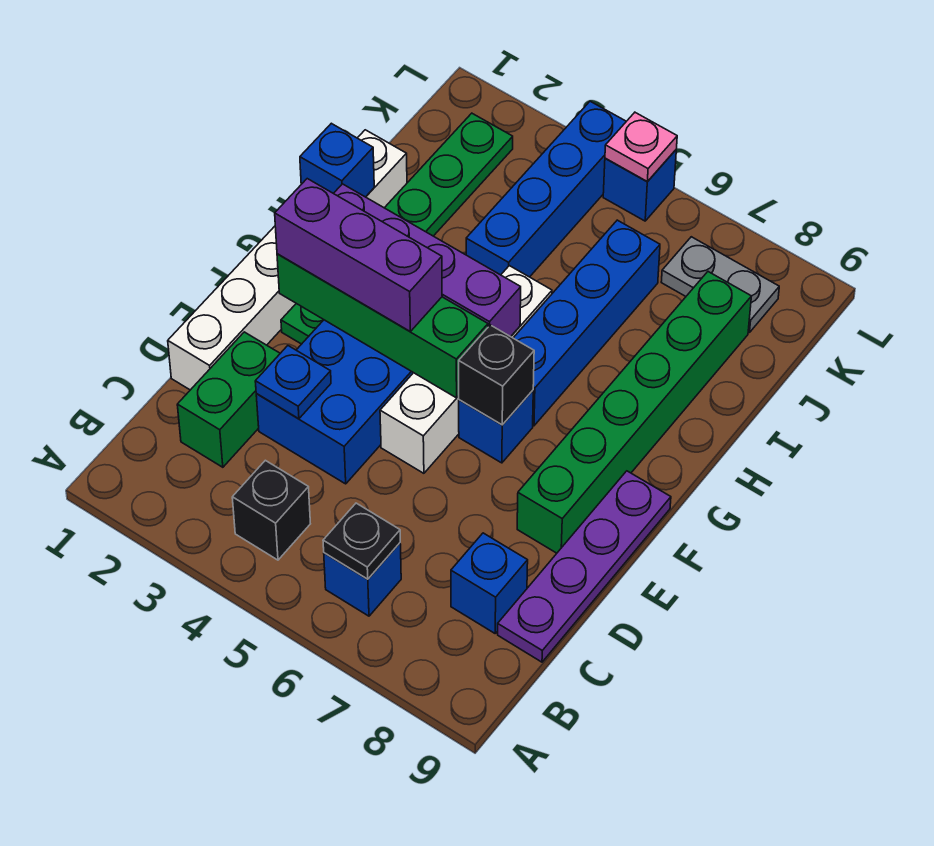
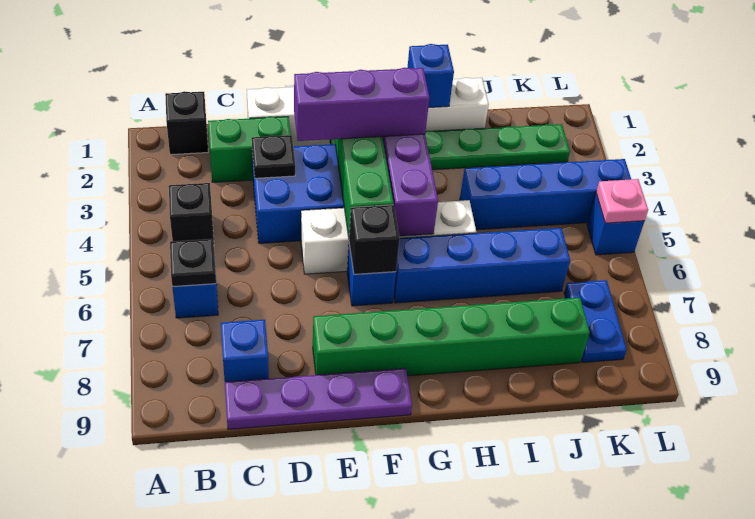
none -> black 1x1 brick [165,91,208,155]
blue 1x1 plate [255,346,331,419] -> black 1x1 plate [252,135,295,178]
purple 1x3 brick [275,179,442,331] -> purple 1x3 brick turned to [294,68,429,141]
grey 1x2 plate [661,237,779,333] -> blue 1x2 plate [564,280,627,362]

